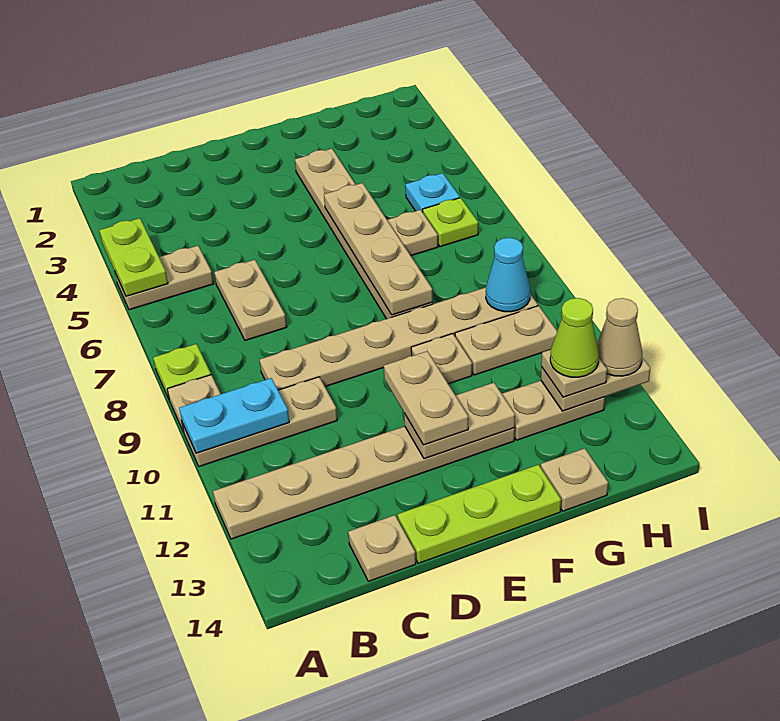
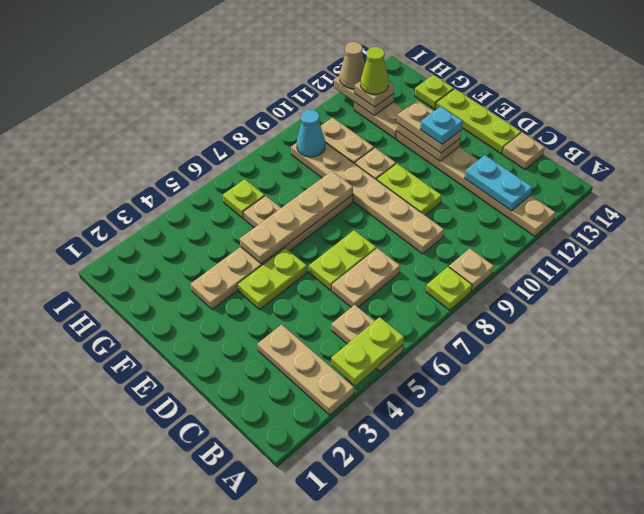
tan 1x3 plate [182,377,337,467] -> tan 1x3 plate moved to [257,325,354,415]
cyan 1x2 plate [179,378,289,453] -> cyan 1x2 plate moved to [465,155,532,211]
none -> lime 1x2 plate [309,230,376,291]
none -> lime 1x2 plate [377,164,442,215]
none -> lime 1x2 plate [238,248,307,310]
tan 1x2 plate [384,351,468,445] -> tan 1x2 plate turned to [397,100,461,153]
tan 1x1 plate [541,448,608,511] -> lime 1x1 plate [415,75,454,109]
cyan 1x1 plate [405,173,460,212] -> cyan 1x1 plate moved to [420,106,463,144]

